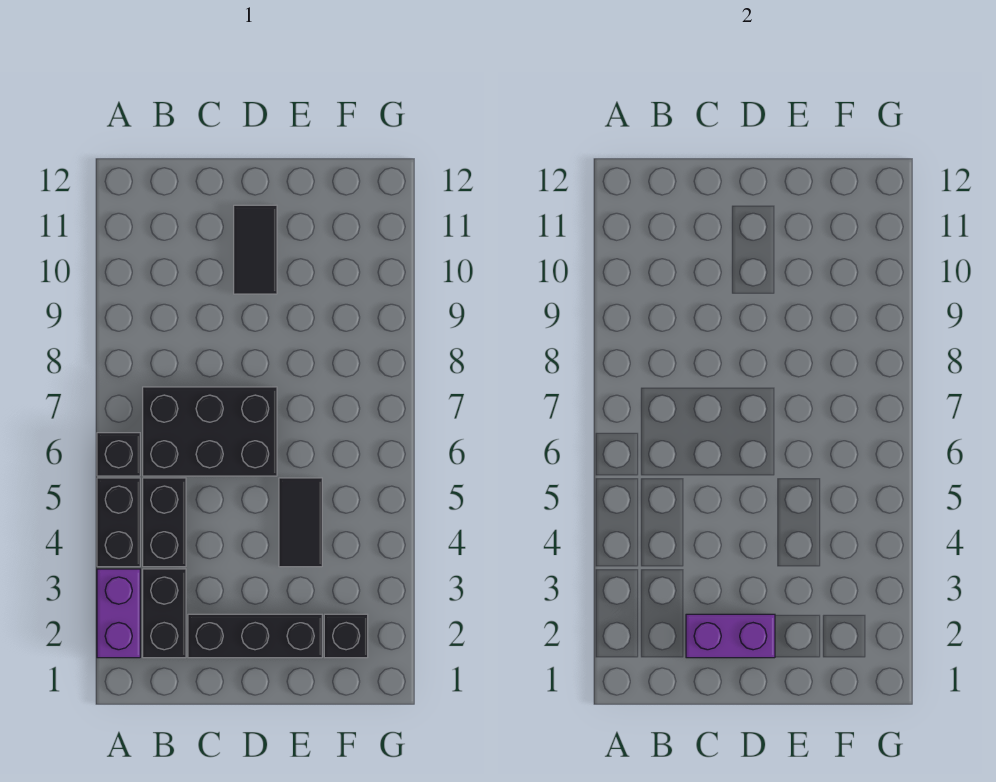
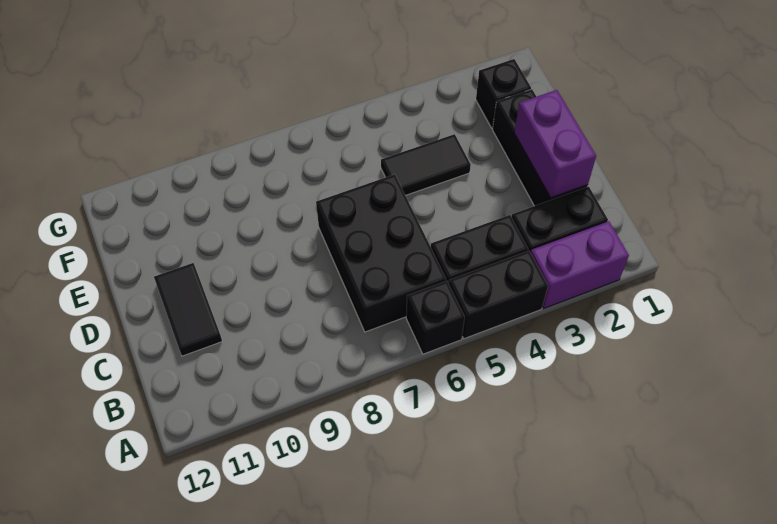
black 1x2 tile [234,205,277,294] -> black 1x2 tile turned to [154,263,222,356]

